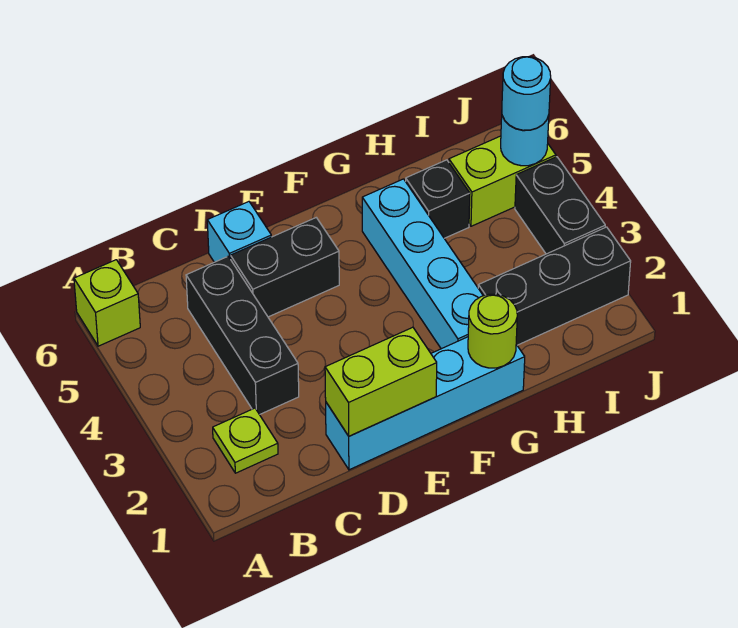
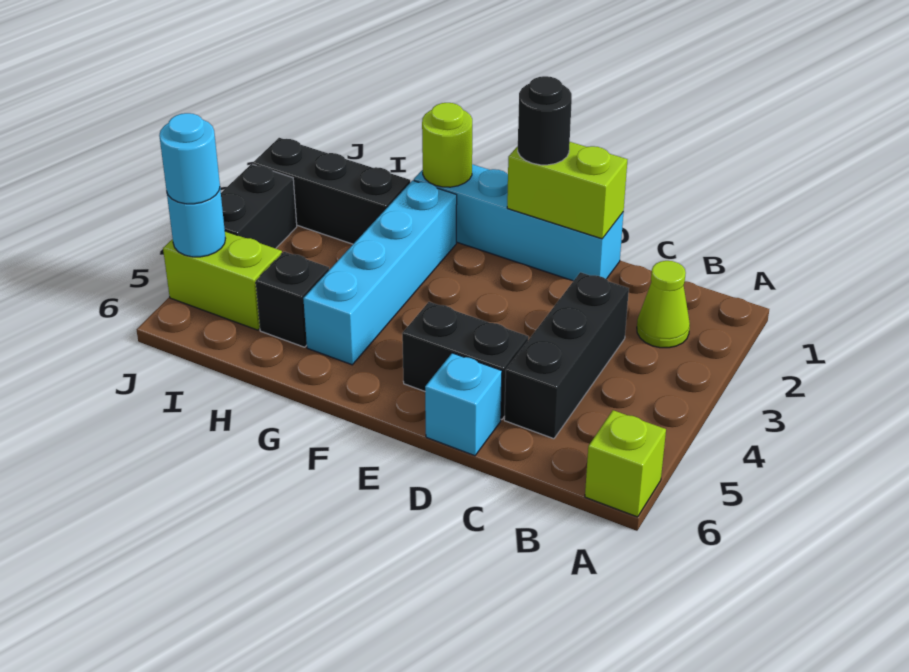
lime 1x1 plate [213,408,278,473] -> lime 1x1 cone [637,261,690,348]
none -> black 1x1 round brick [518,76,572,165]

